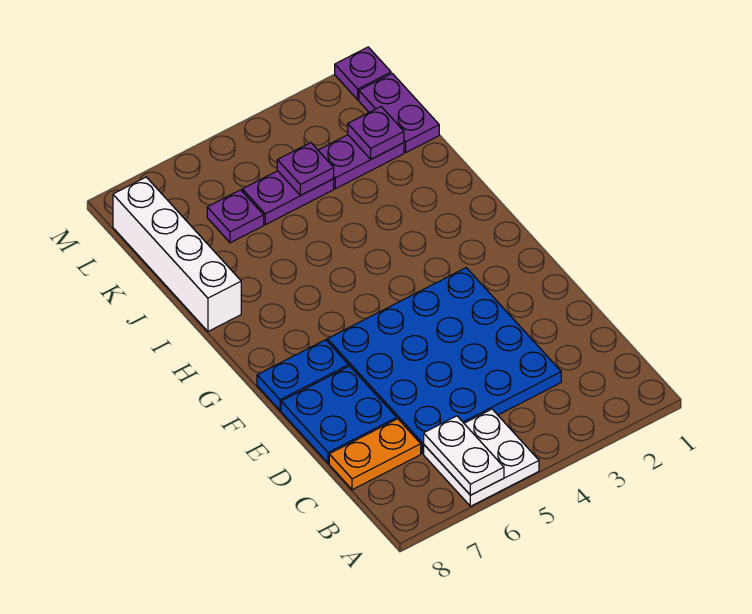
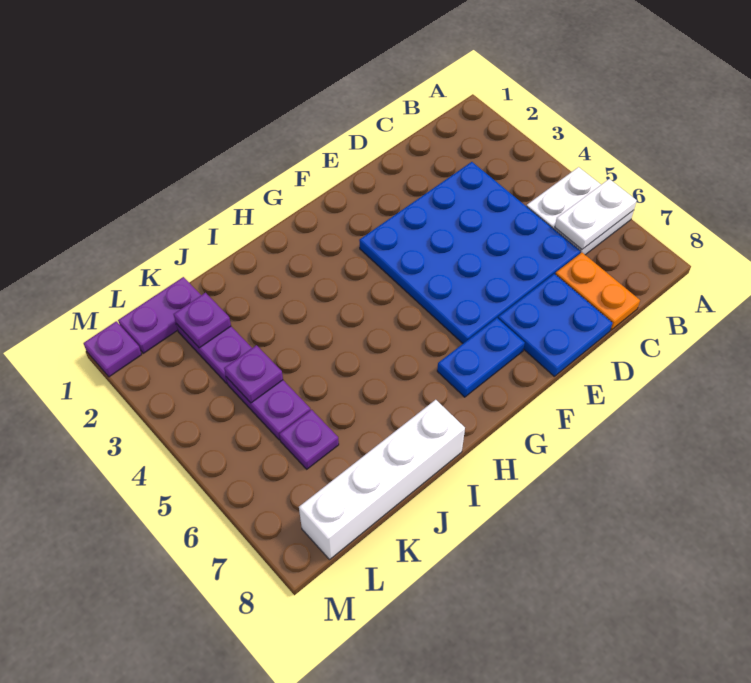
blue 1x2 plate [257,340,349,411] -> blue 1x2 plate turned to [437,318,525,397]

